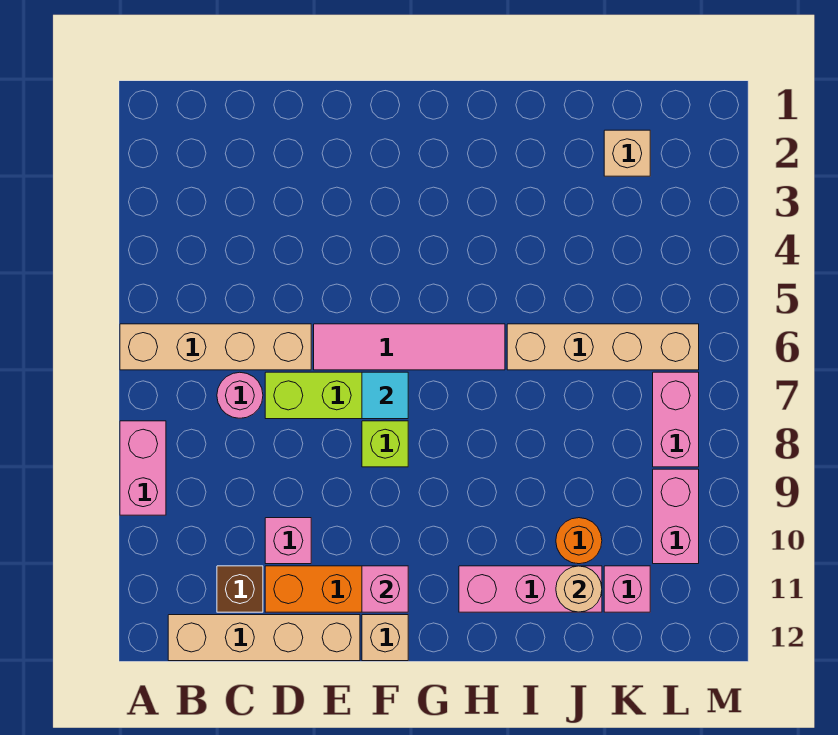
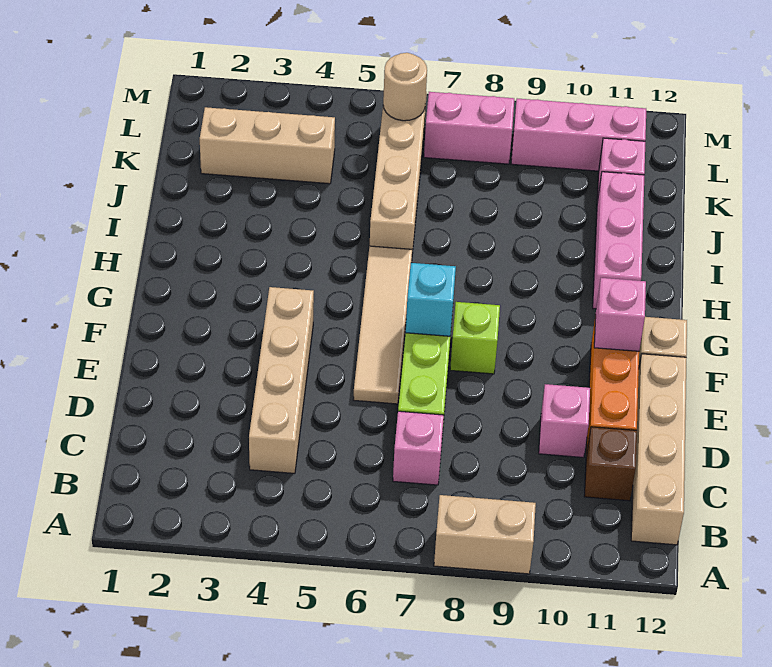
tan 1x4 brick [120,324,311,370] -> tan 1x4 brick moved to [249,287,314,473]
pink 1x2 brick [120,421,166,515] -> tan 1x2 brick [434,495,536,574]
pink 1x1 round brick [217,372,263,418] -> pink 1x1 brick [393,411,444,485]
pink 1x4 tile [314,324,505,370] -> tan 1x4 tile [353,246,412,404]
cyan 1x1 tile [362,372,408,419] -> cyan 1x1 brick [406,263,456,336]
orange 1x1 round brick [556,518,602,564] -> none
tan 1x1 round brick [556,566,602,612] -> tan 1x1 round brick moved to [383,53,427,121]
tan 1x1 brick [604,130,650,176] -> tan 1x3 brick [200,107,335,184]
pink 1x2 brick [653,469,699,564] -> pink 1x3 brick [511,99,646,171]

